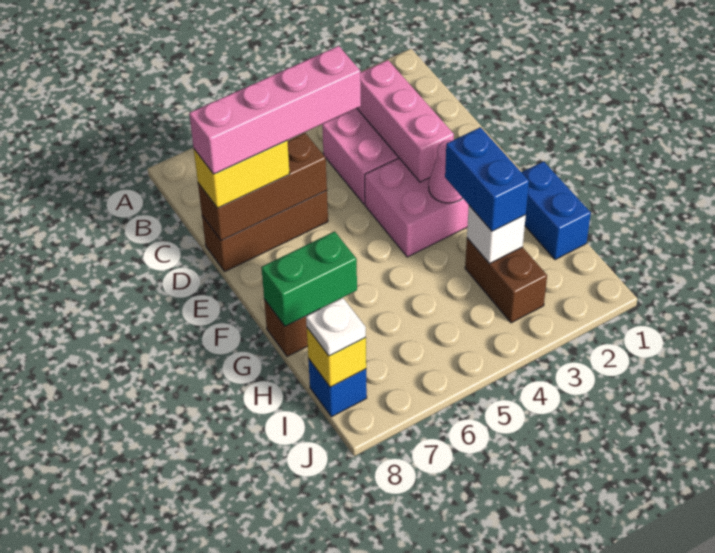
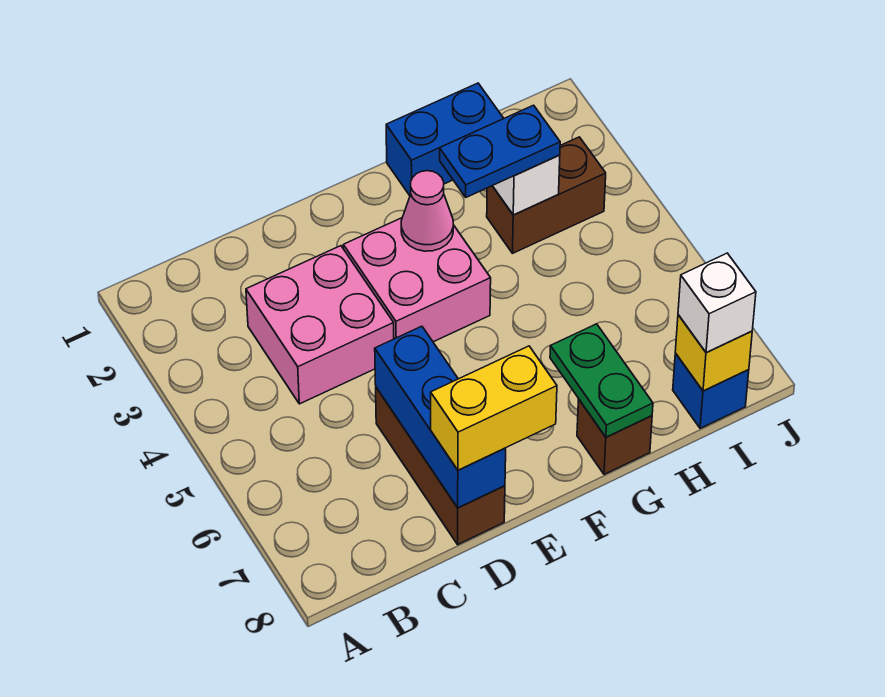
pink 1x3 brick [357,60,454,182] -> none
pink 1x4 brick [189,46,361,174] -> none
brown 1x3 brick [198,133,327,241] -> blue 1x3 brick [375,326,506,508]
yellow 1x2 brick [194,141,290,208] -> yellow 1x2 brick turned to [431,346,557,470]
blue 1x2 brick [445,127,529,231] -> blue 1x2 plate [440,105,560,197]
green 1x2 brick [261,231,357,326] -> green 1x2 plate [550,324,653,437]
white 1x1 plate [306,298,366,356] -> white 1x1 brick [678,253,756,353]

